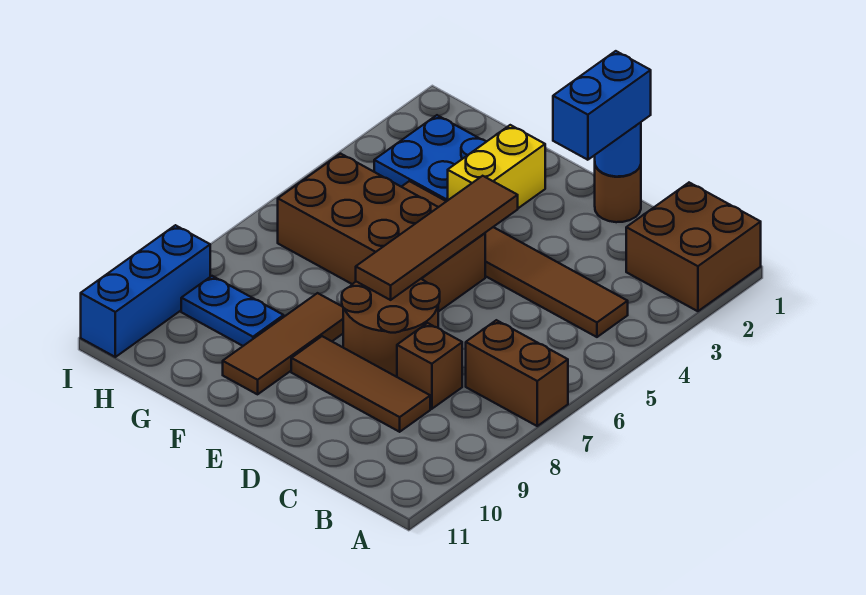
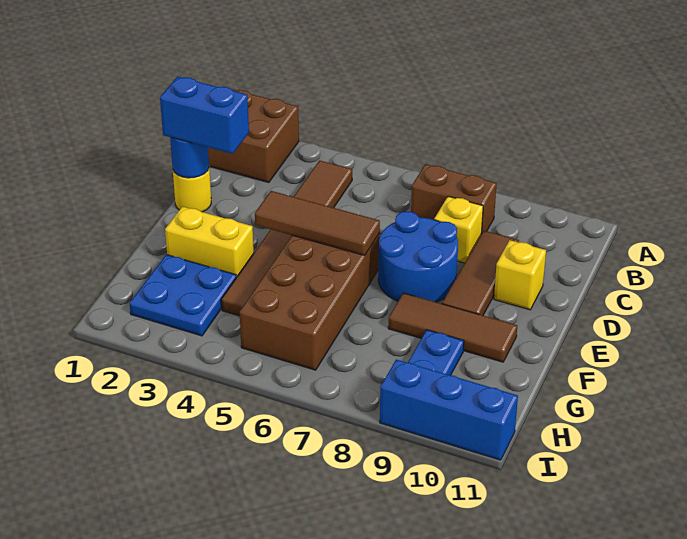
brown 1x2 brick [466,320,568,426] -> brown 1x2 brick turned to [411,164,497,234]
brown 1x1 brick [397,323,462,409] -> yellow 1x1 brick [434,196,483,263]
brown 1x1 round brick [595,165,641,222] -> yellow 1x1 round brick [173,169,211,212]
brown 2x2 round brick [342,279,440,376] -> blue 2x2 round brick [378,211,458,302]
none -> yellow 1x1 brick [494,240,546,310]
brown 1x4 tile [356,176,518,300] -> brown 1x3 tile [255,191,380,256]

